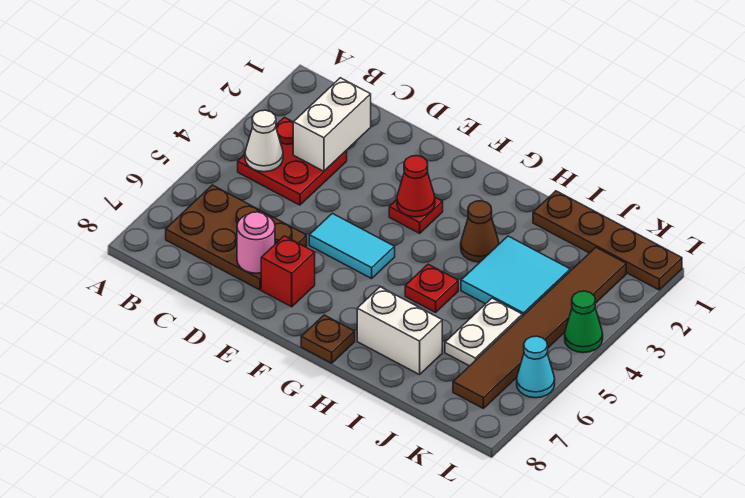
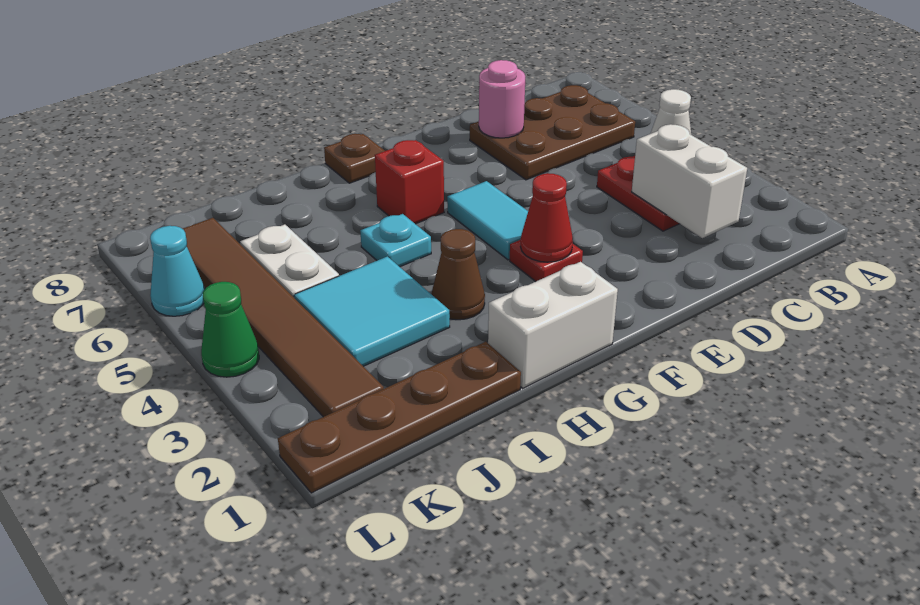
cyan 1x2 tile [309,213,395,279] -> cyan 1x2 tile turned to [447,181,528,260]
red 1x1 brick [261,236,315,307] -> red 1x1 brick moved to [375,140,444,224]
red 1x1 plate [405,264,458,312] -> cyan 1x1 plate [361,214,431,267]
white 1x2 brick [357,287,442,375] -> white 1x2 brick moved to [488,262,618,388]

